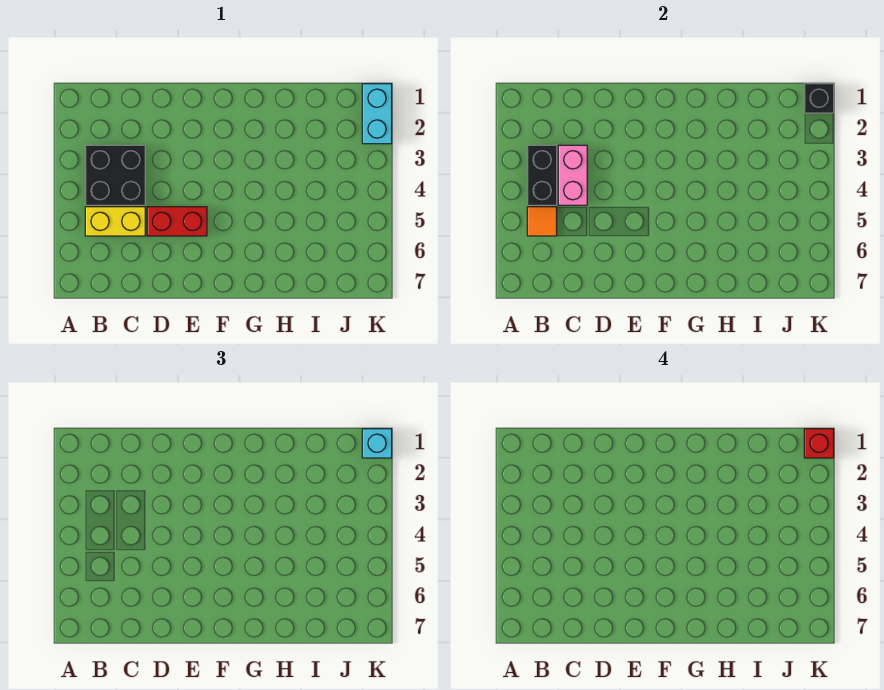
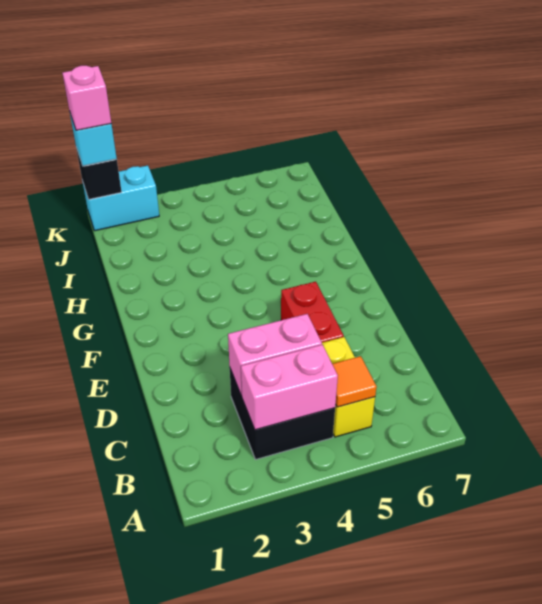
black 1x2 brick [527,145,557,205] -> pink 1x2 brick [241,345,338,430]
red 1x1 brick [804,429,834,458] -> pink 1x1 brick [63,66,111,130]

